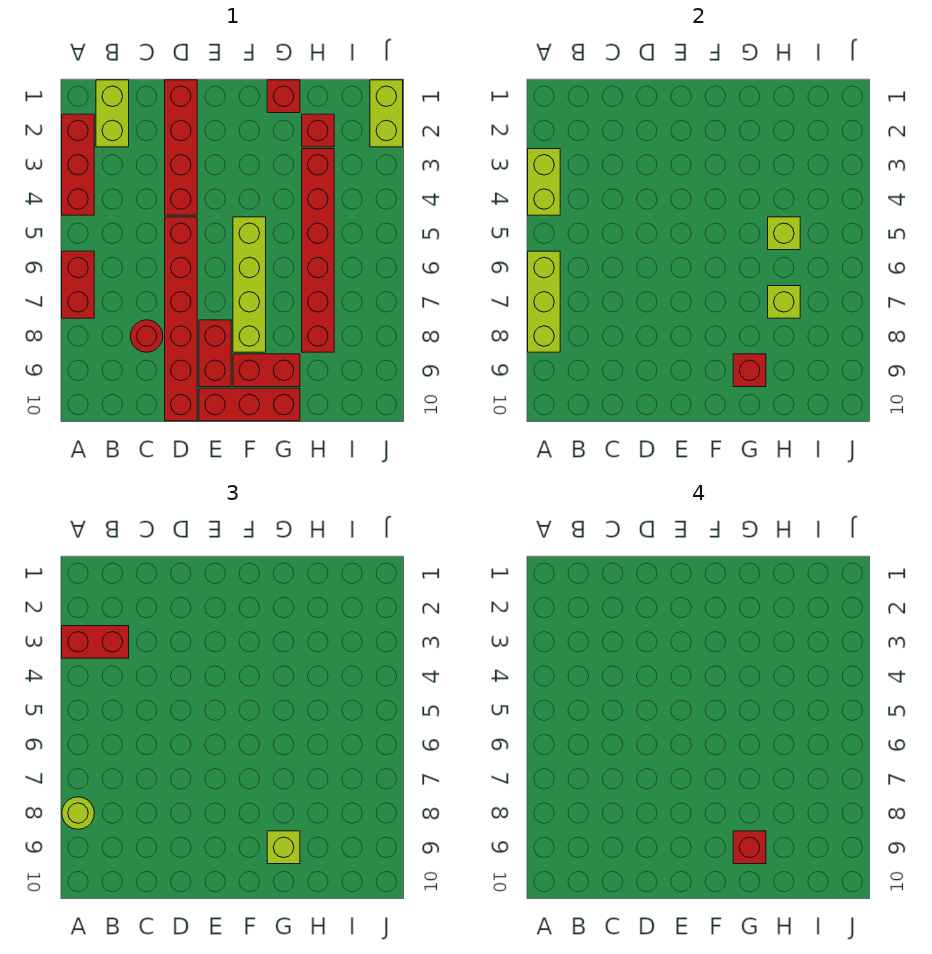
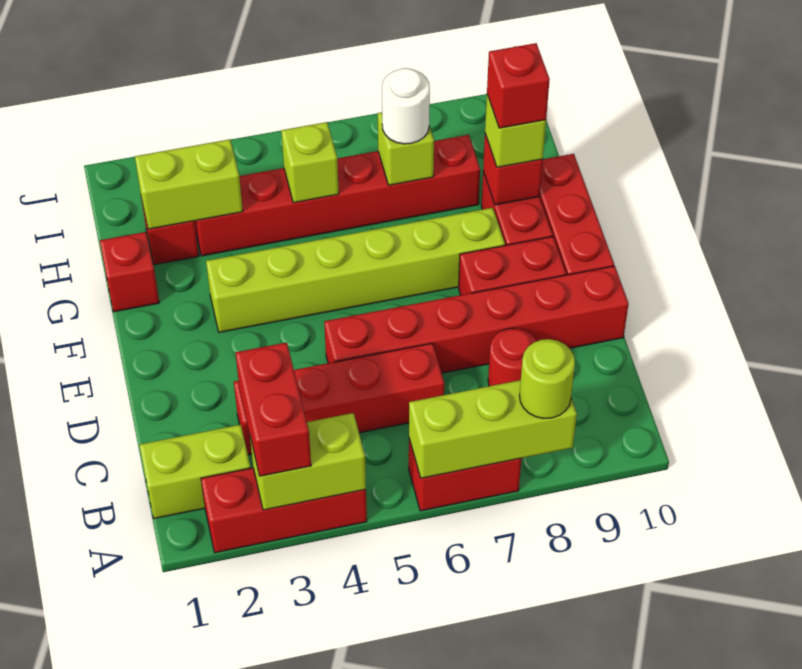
red 1x4 brick [165,80,197,215] -> red 1x4 brick moved to [234,343,444,455]
lime 1x4 brick [233,217,266,352] -> lime 1x6 brick [206,208,505,332]
none -> white 1x1 round brick [382,68,430,144]
lime 1x2 brick [370,80,403,147] -> lime 1x2 brick moved to [135,139,243,229]

